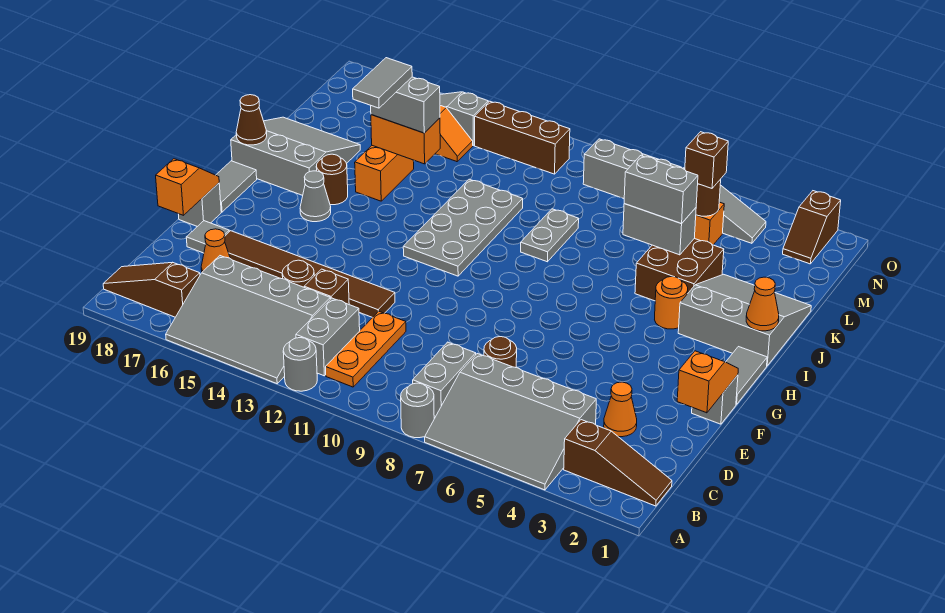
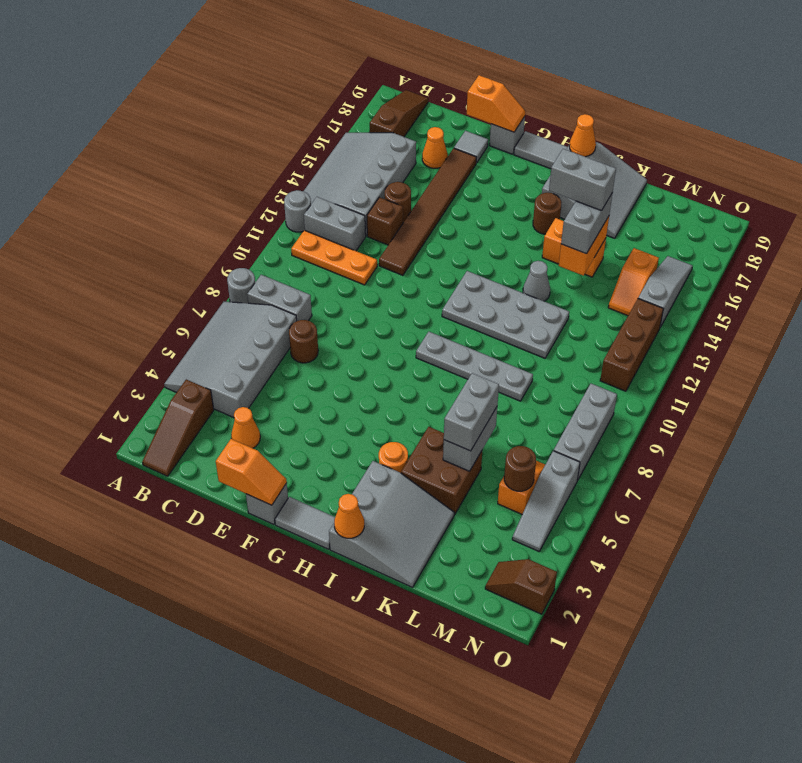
grey 1x1 cone [300,171,331,222] -> grey 1x1 cone moved to [523,261,550,301]
brown 1x1 cone [236,95,267,145] -> orange 1x1 cone [569,114,596,157]
grey 1x2 plate [521,209,579,262] -> grey 1x4 plate [416,332,533,401]
grey 1x2 tile [353,58,412,108] -> grey 1x2 brick [549,149,616,211]
brown 1x1 brick [685,132,728,188] -> none

